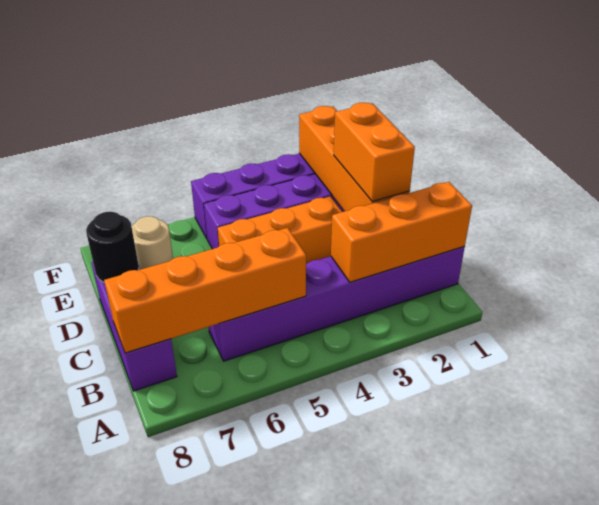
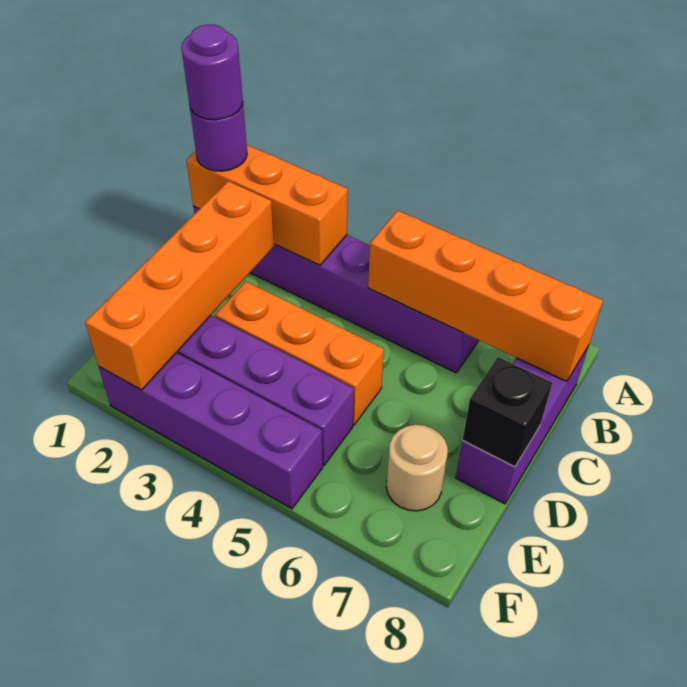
none -> purple 1x1 round brick [190,103,247,171]
none -> purple 1x1 round brick [181,25,243,120]
orange 1x2 brick [334,103,415,202] -> none
black 1x1 round brick [86,212,139,282] -> black 1x1 brick [462,357,552,467]

